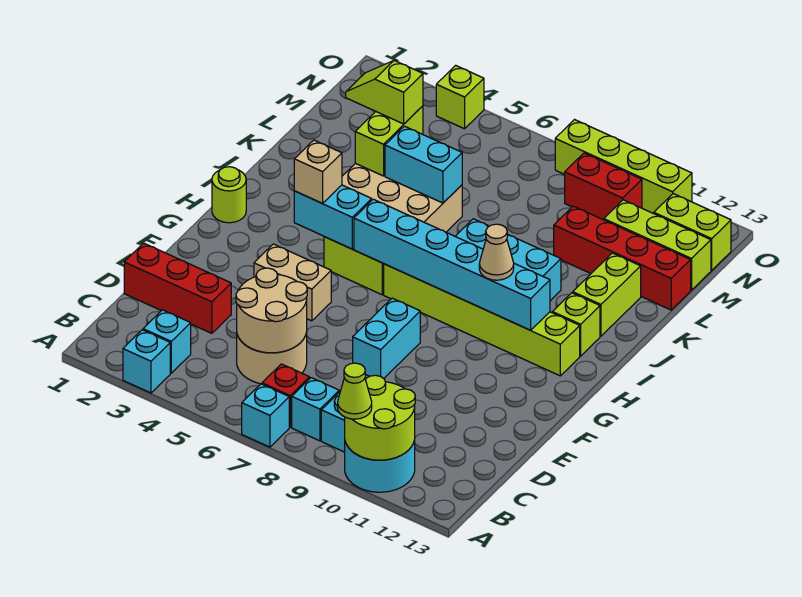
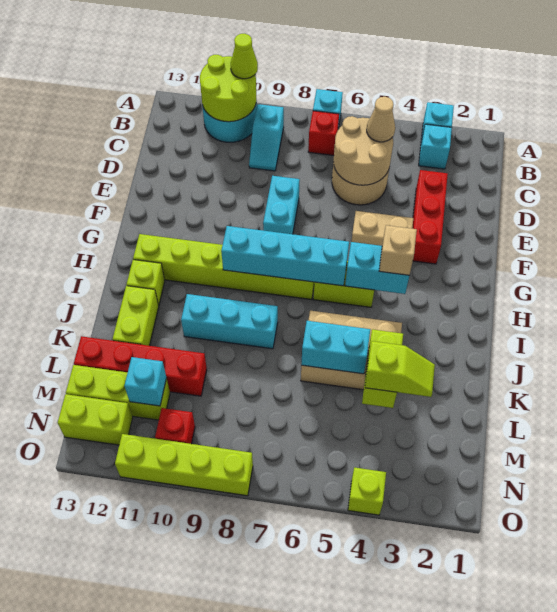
cyan 1x1 brick [292,378,339,441] -> cyan 1x1 brick moved to [125,357,166,406]
red 1x3 brick [124,243,231,333] -> red 1x3 brick turned to [412,170,448,264]
lime 1x1 round brick [212,167,246,223] -> none
cyan 1x6 brick [354,199,550,330] -> cyan 1x4 brick [221,226,349,286]
tan 1x1 cone [479,224,514,280] -> tan 1x1 cone moved to [367,97,395,142]
red 1x2 brick [565,153,642,220] -> red 1x1 brick [155,408,195,444]

